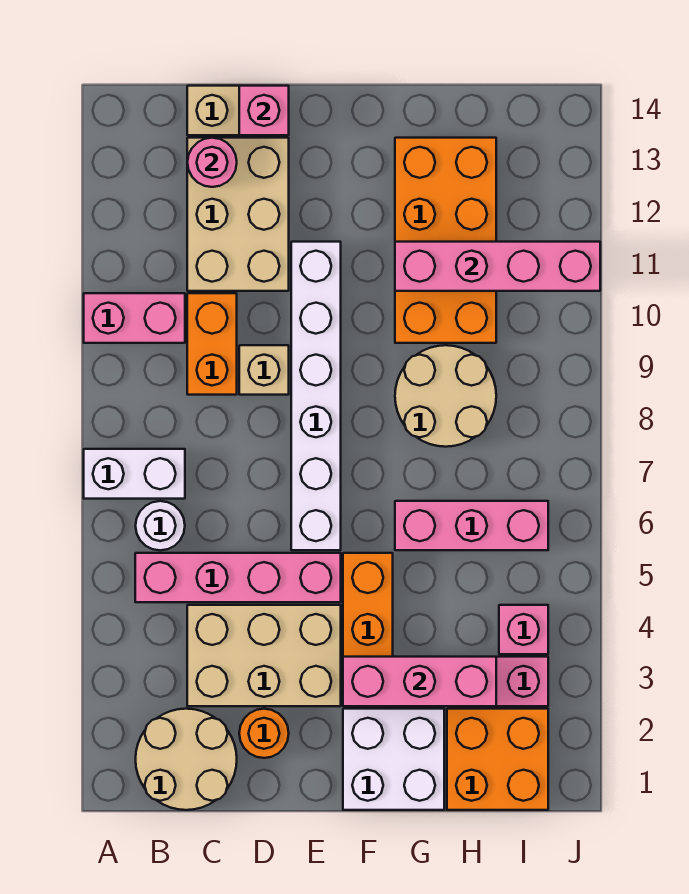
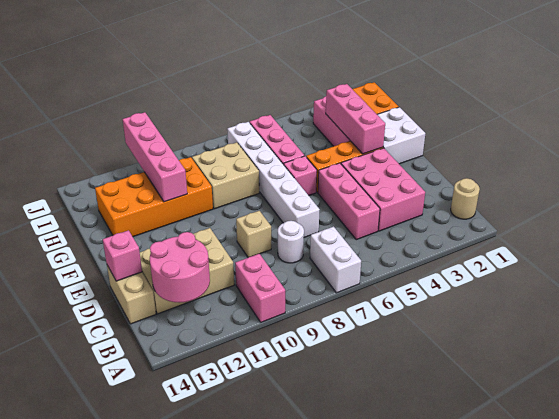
tan 2x2 round brick [136,709,237,810] -> tan 1x1 round brick [451,178,480,219]
pink 1x4 brick [135,553,341,602] -> pink 1x3 brick [318,163,380,240]
white 1x1 round brick [136,501,185,550] -> white 1x1 round brick moved to [278,221,304,263]
tan 2x3 brick [187,605,341,706] -> pink 2x3 brick [341,148,425,231]
orange 1x2 brick [187,293,237,395] -> none
pink 1x1 round brick [187,138,237,187] -> pink 2x2 round brick [150,232,210,303]
orange 1x1 round brick [239,709,289,758] -> none
white 1x6 brick [291,242,341,550] -> white 1x6 brick turned to [227,122,320,237]
tan 2x2 round brick [395,345,496,447] -> tan 2x2 brick [192,142,259,209]
pink 1x1 brick [499,605,548,654] -> pink 1x1 brick moved to [284,156,317,196]

